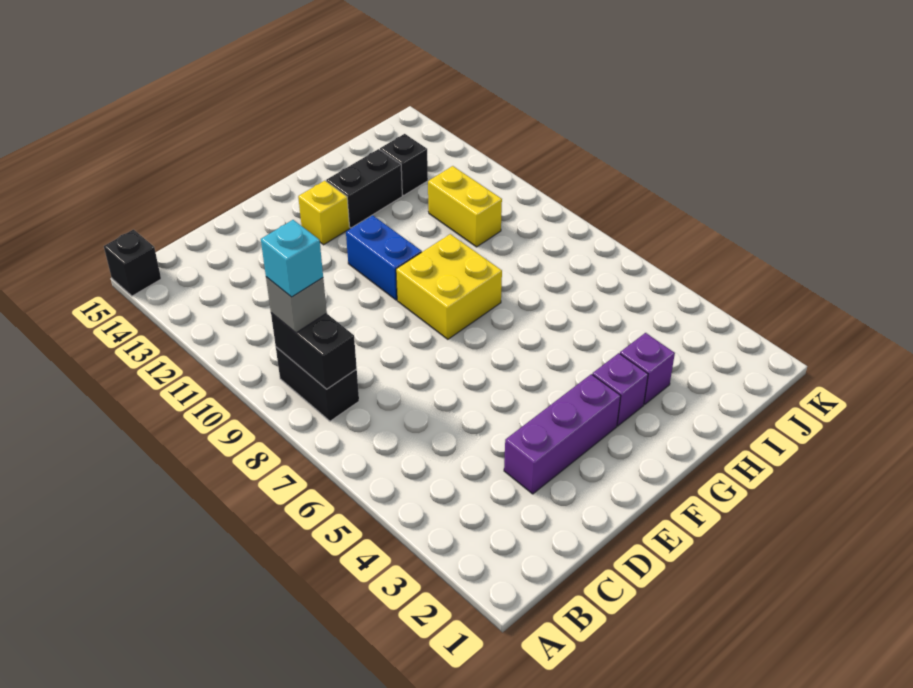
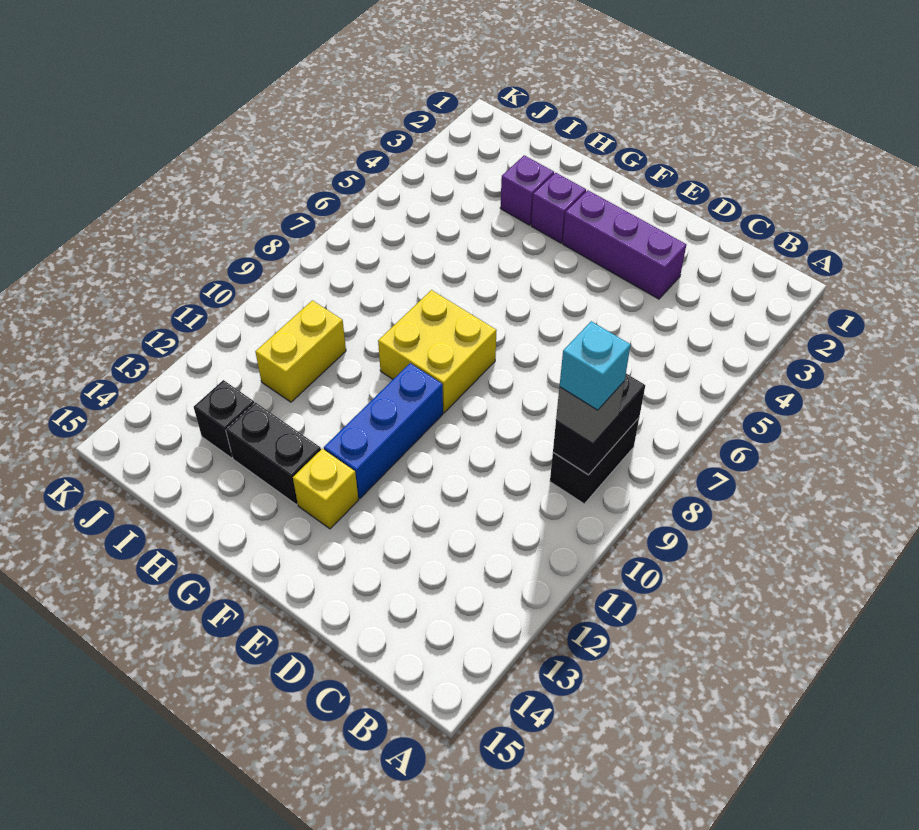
black 1x1 brick [104,230,161,296] -> none
blue 1x2 brick [346,215,422,300] -> blue 1x3 brick [324,363,443,498]

